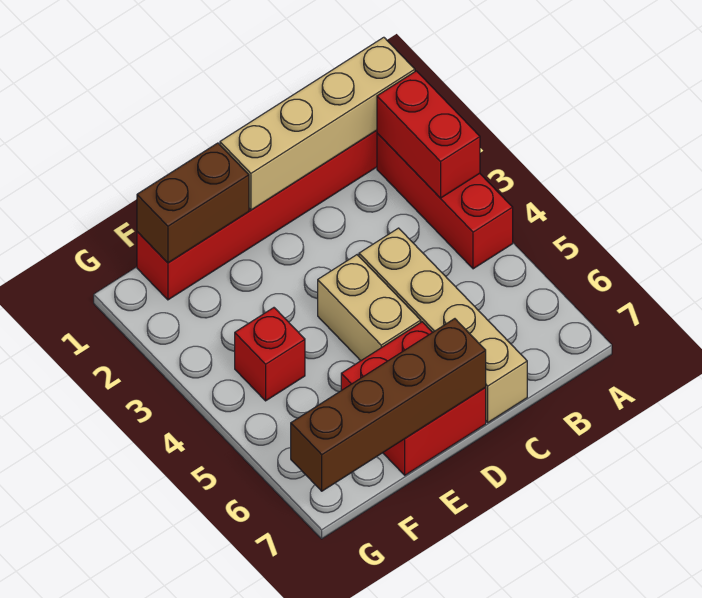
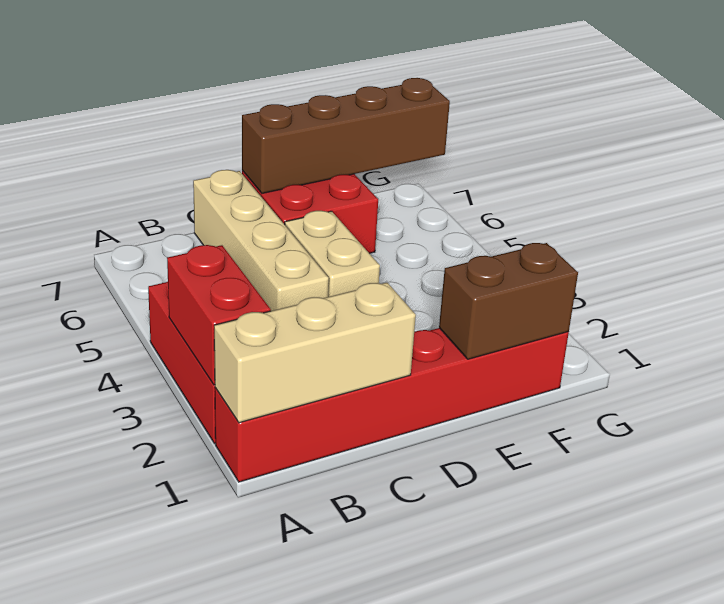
tan 1x4 brick [220,37,415,210] -> tan 1x3 brick [214,283,416,423]
red 1x1 brick [235,308,305,401] -> none

